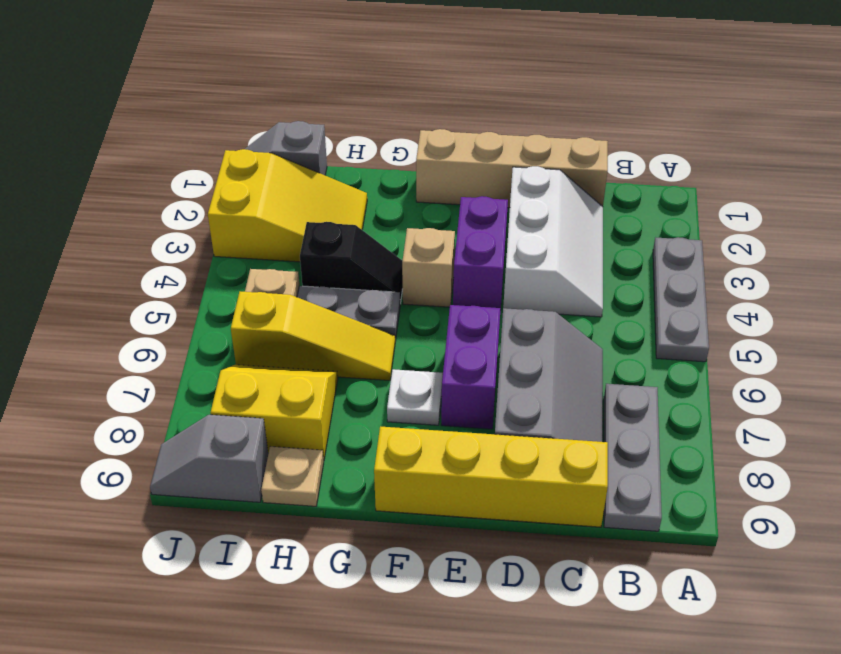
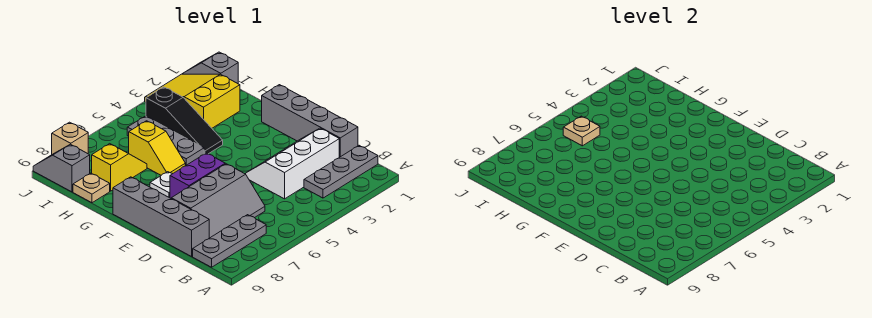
grey 1x3 plate [653,237,709,362] -> grey 1x3 plate moved to [304,146,378,198]
tan 1x4 brick [416,129,608,208] -> grey 1x4 brick [262,85,358,157]
white 2x3 slope [503,166,603,317] -> white 2x3 slope turned to [246,128,339,199]
yellow 1x4 brick [374,426,608,527] -> grey 1x4 brick [113,177,209,256]
purple 1x2 brick [453,196,508,308] -> none
tan 1x1 brick [402,228,455,307] -> tan 1x1 brick moved to [52,122,88,154]
black 1x2 slope [300,222,403,304] -> black 1x3 slope [146,87,223,154]
yellow 1x3 slope [231,291,395,380] -> yellow 1x2 slope [129,121,185,175]
yellow 2x3 slope [208,149,367,262] -> yellow 2x3 slope turned to [145,74,240,128]
yellow 2x2 slope [211,365,338,460] -> yellow 1x2 slope [92,144,147,191]

